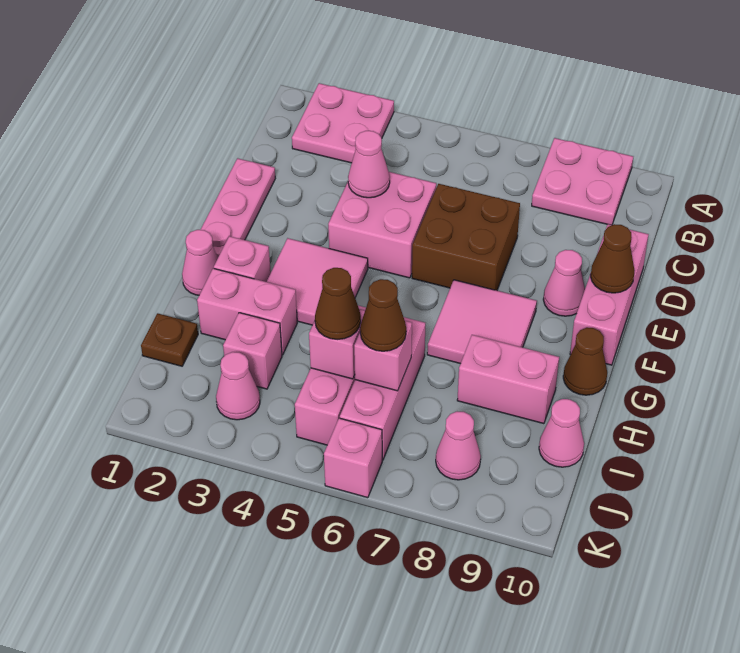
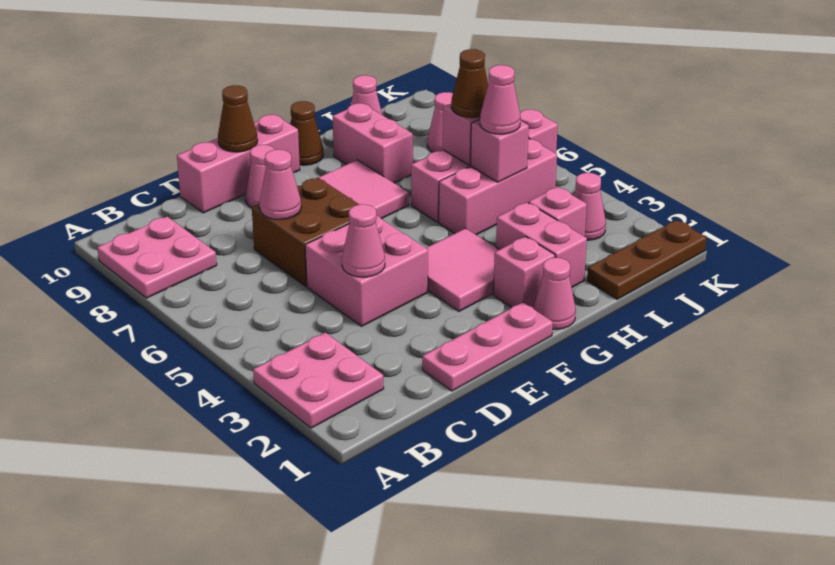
none -> pink 1x1 cone [260,149,301,219]
brown 1x1 plate [141,313,198,366] -> brown 1x3 plate [587,220,707,299]
brown 1x1 cone [315,268,361,339] -> pink 1x1 cone [480,65,520,134]

